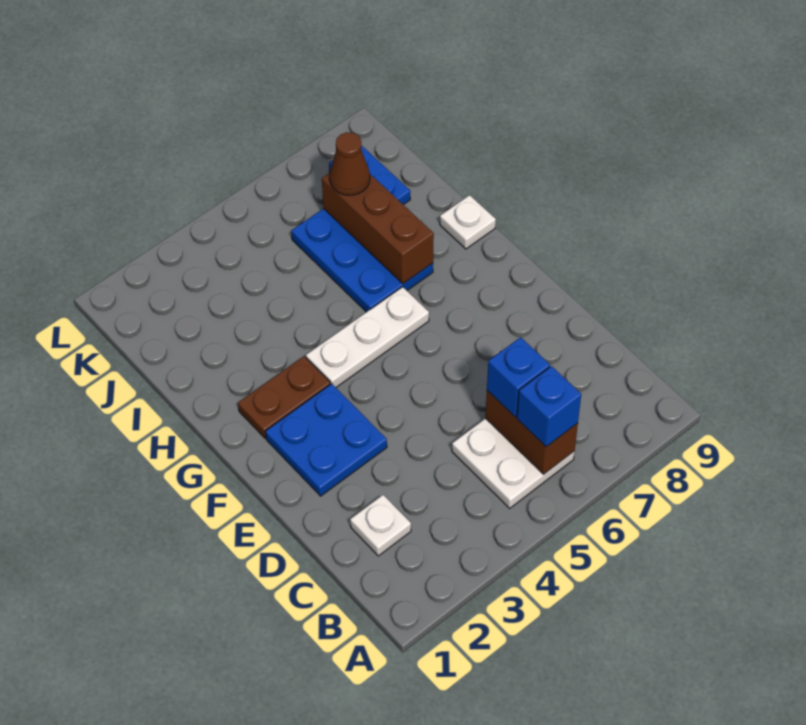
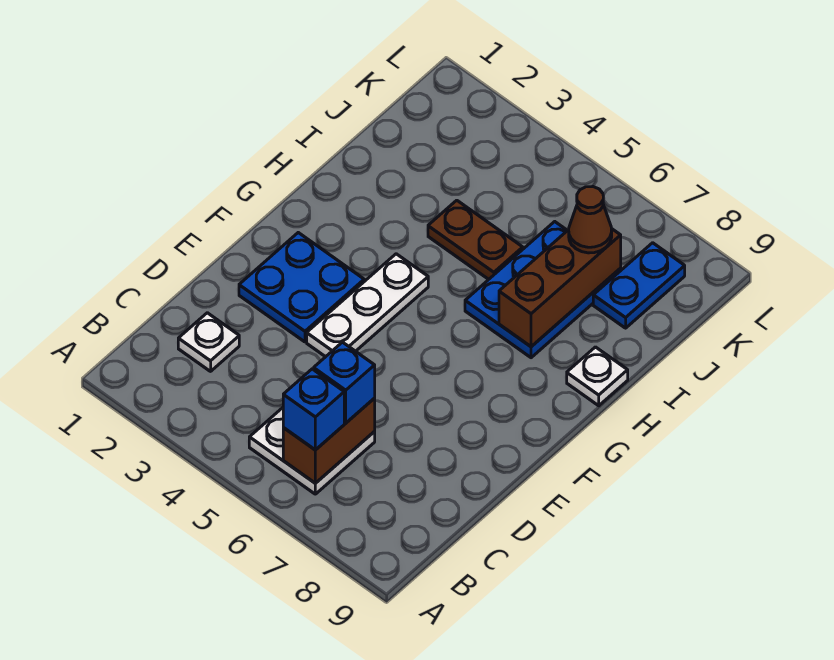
brown 1x2 plate [238,356,330,438] -> brown 1x2 plate moved to [428,200,523,279]
white 1x3 plate [306,287,429,387] -> white 1x3 plate turned to [307,254,428,357]

